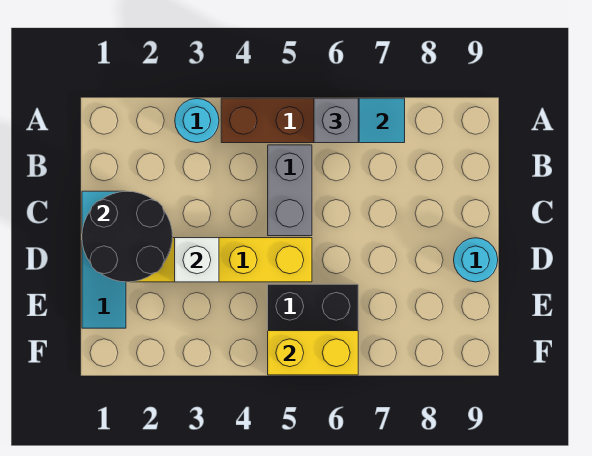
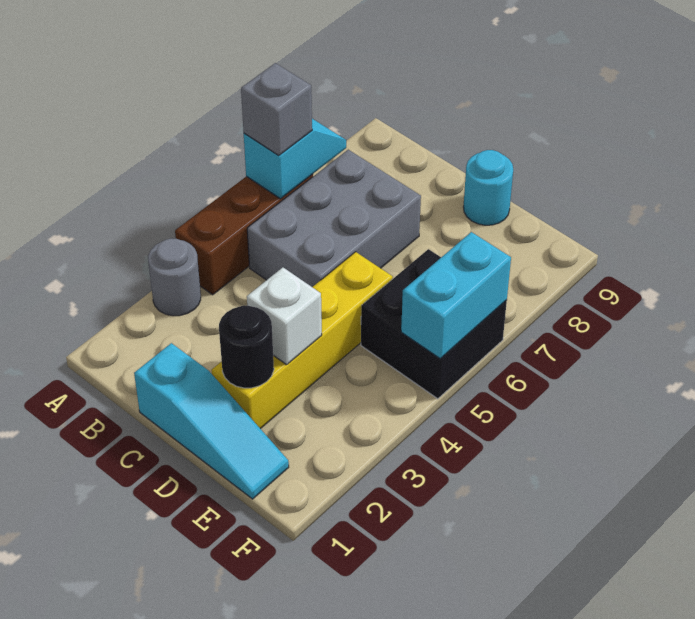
cyan 1x1 round brick [175,99,219,143] -> grey 1x1 round brick [148,238,201,316]
grey 1x2 brick [268,145,312,236] -> grey 2x3 brick [247,150,421,287]
black 2x2 round brick [82,191,173,282] -> black 1x1 round brick [219,306,274,388]
yellow 1x2 brick [268,331,358,375] -> cyan 1x2 brick [401,232,511,359]

